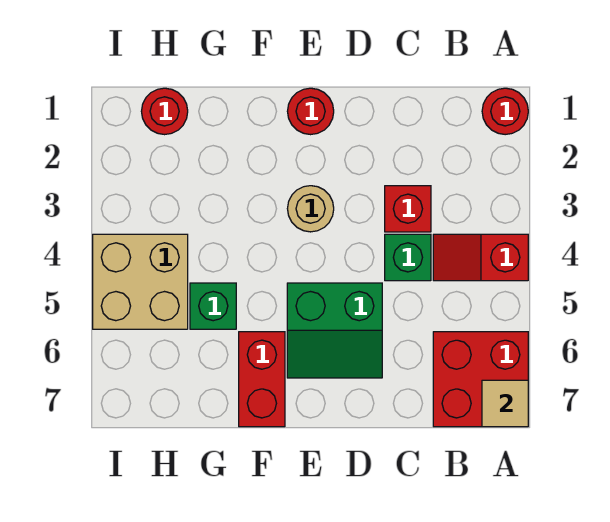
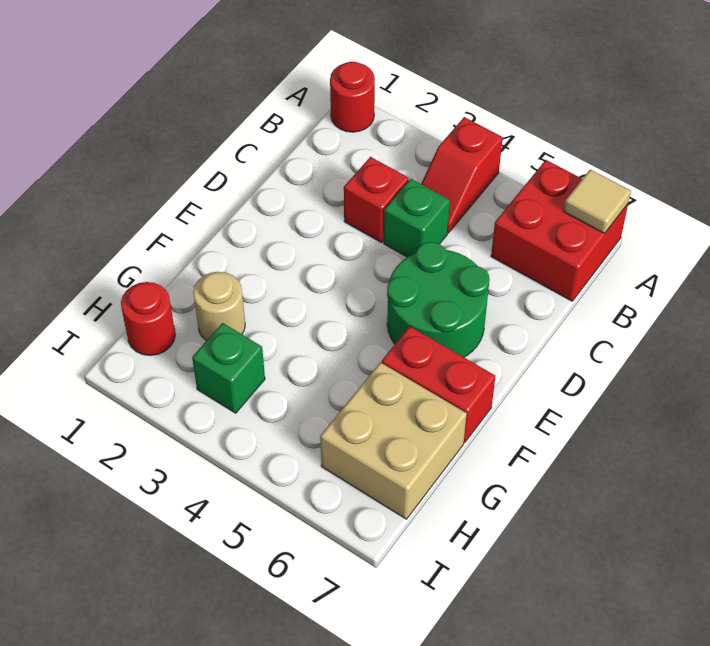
green 2x2 slope [287,283,382,378] -> green 2x2 round brick [387,242,490,357]
red 1x1 round brick [287,88,334,135] -> none
tan 1x1 round brick [287,186,334,232] -> tan 1x1 round brick moved to [193,272,245,341]
green 1x1 brick [190,283,236,329] -> green 1x1 brick moved to [192,323,265,413]
tan 2x2 brick [93,234,188,329] -> tan 2x2 brick moved to [320,362,467,519]

